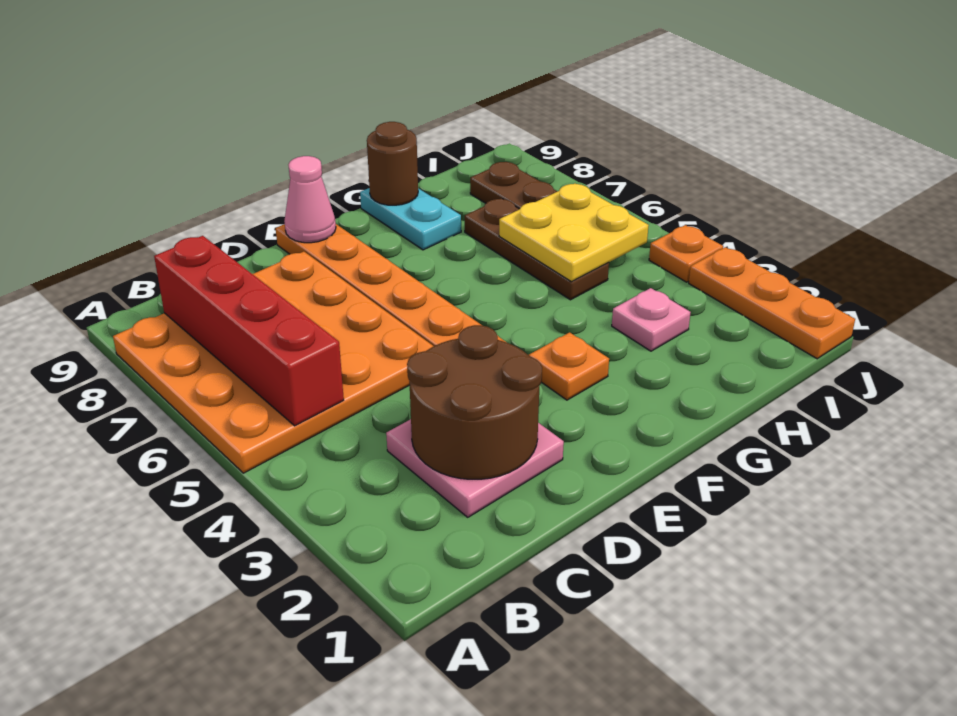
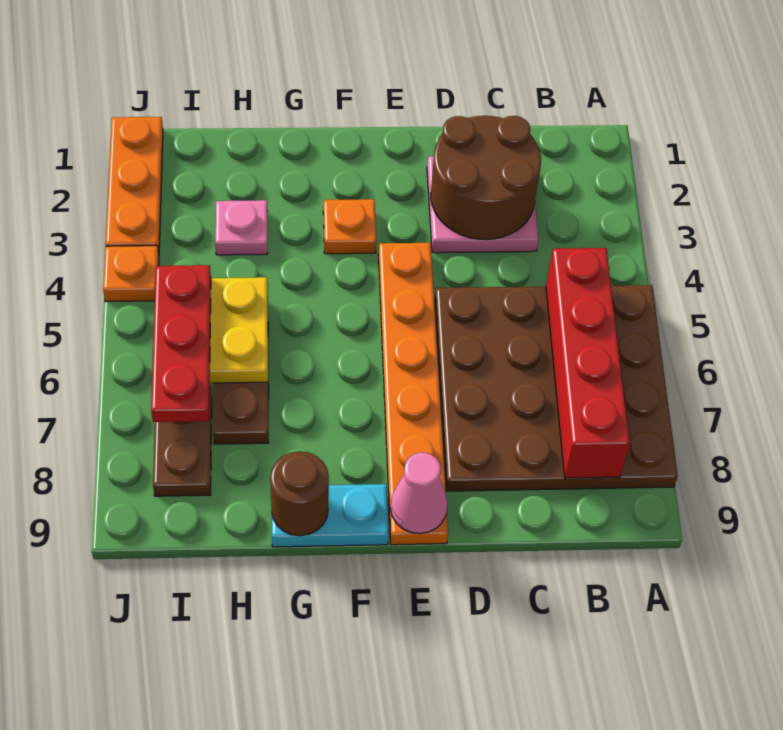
orange 4x4 plate [113,251,433,473] -> brown 4x4 plate [435,285,678,491]
cyan 1x2 plate [360,188,461,250] -> cyan 1x2 plate turned to [272,484,389,547]
none -> red 1x3 plate [151,265,211,422]

